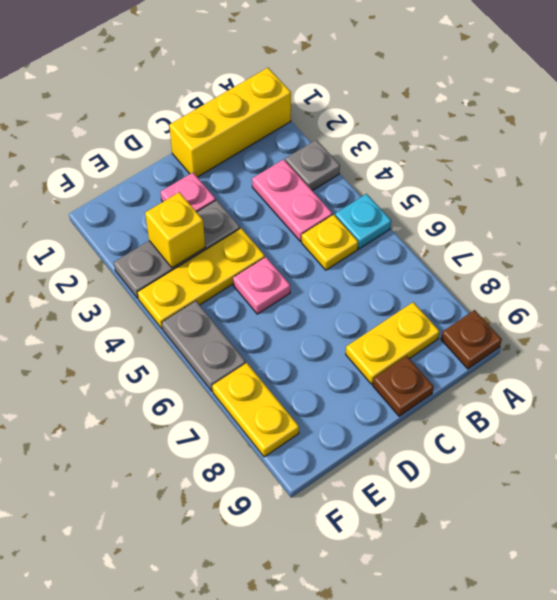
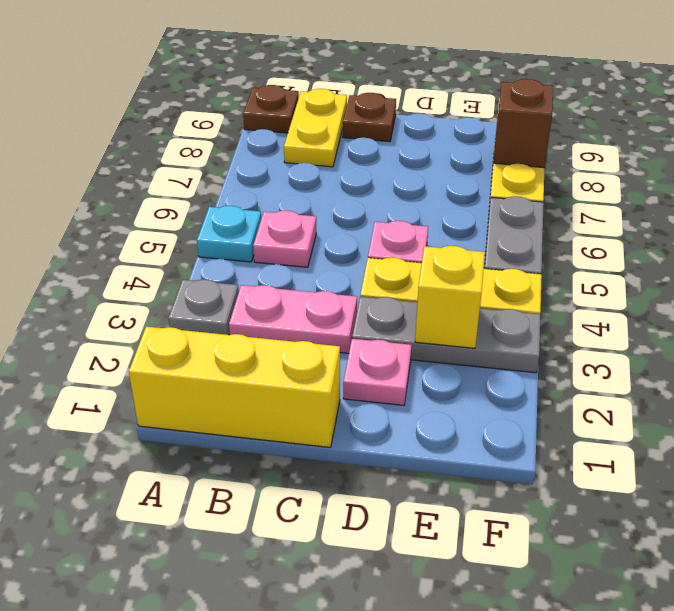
pink 1x2 plate [252,159,332,241] -> pink 1x2 plate turned to [229,285,357,353]
yellow 1x1 plate [302,214,358,270] -> pink 1x1 plate [253,211,316,267]
yellow 1x2 plate [346,302,440,384] -> yellow 1x2 plate turned to [284,89,347,167]
none -> brown 1x1 brick [494,79,553,168]

